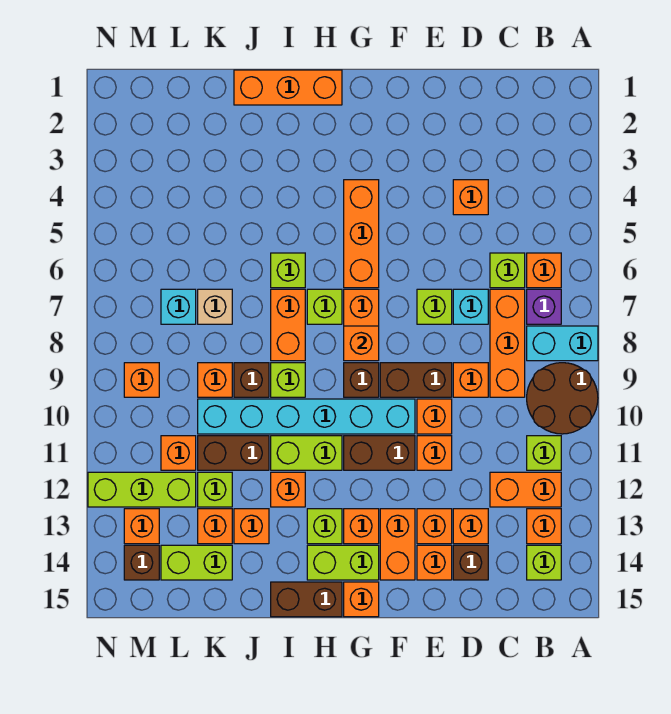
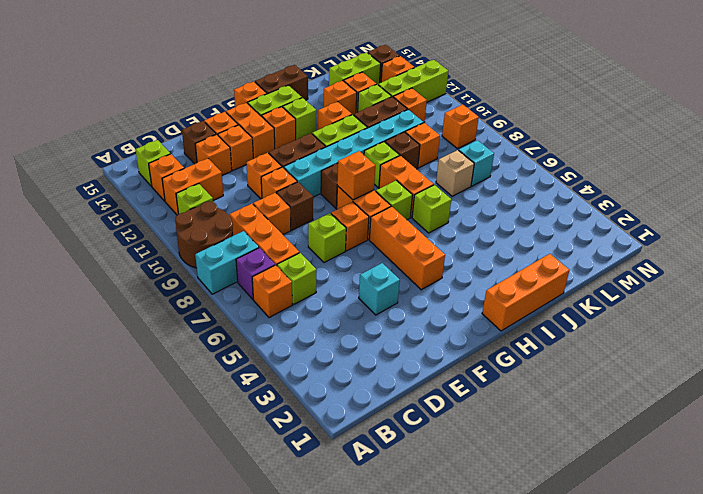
orange 1x1 brick [453,180,488,215] -> orange 1x1 brick moved to [331,202,369,251]
cyan 1x1 brick [453,289,488,324] -> cyan 1x1 brick moved to [359,263,400,315]
brown 1x2 brick [380,363,452,397] -> brown 1x1 brick [276,182,313,230]

